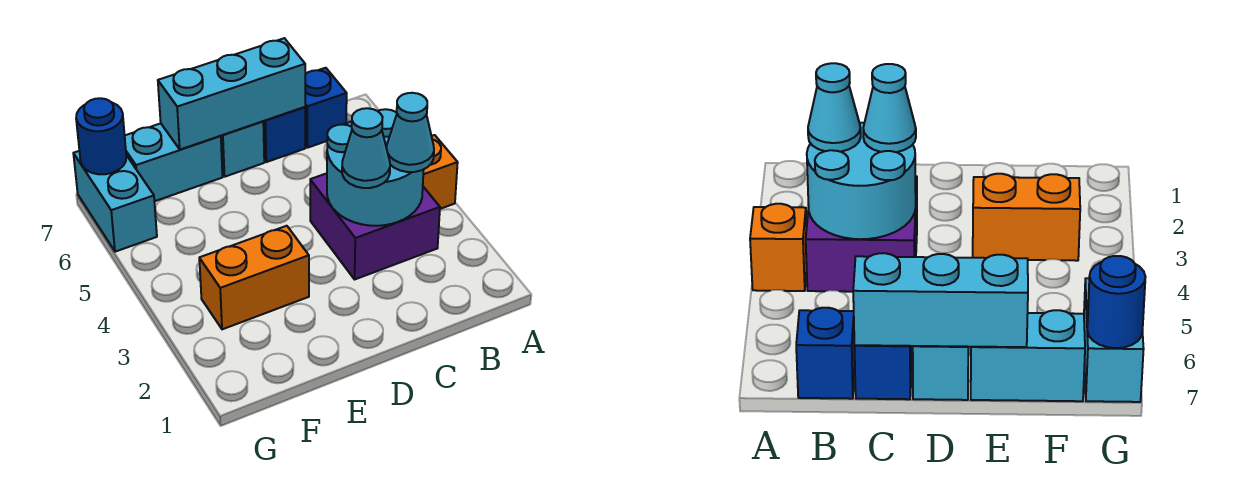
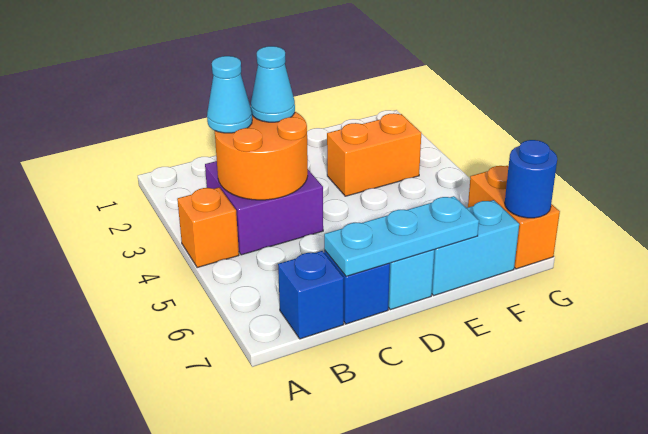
cyan 2x2 round brick [327,109,424,226] -> orange 2x2 round brick [215,106,308,200]
cyan 1x3 brick [158,38,305,150] -> cyan 1x3 plate [324,196,479,276]
cyan 1x2 brick [73,151,157,252] -> orange 1x2 brick [468,166,560,269]

